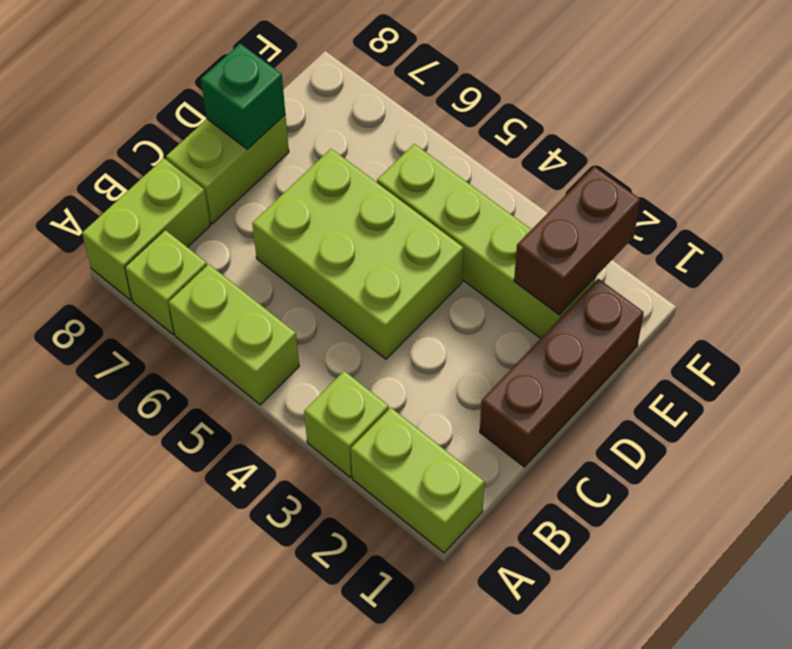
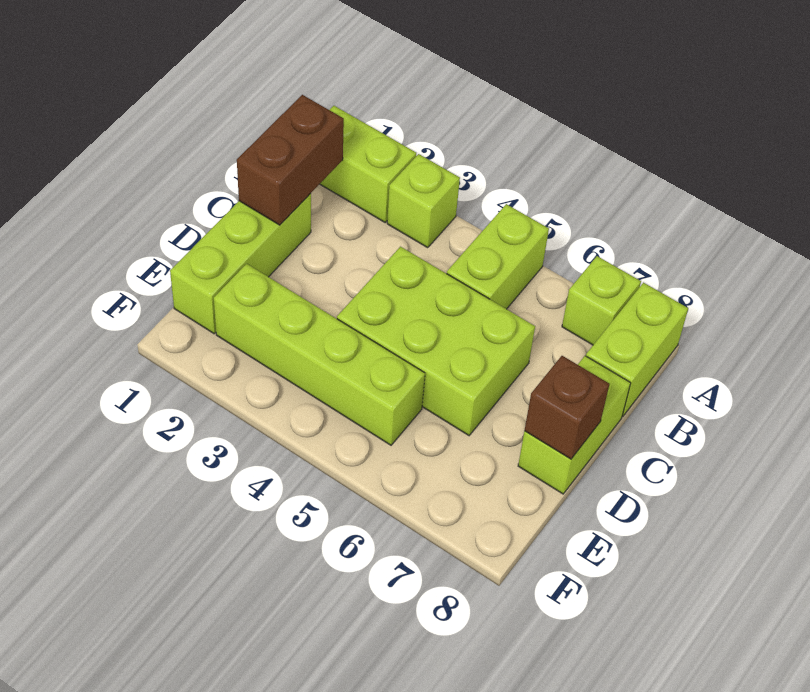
lime 1x2 brick [169,264,299,405] -> lime 1x2 brick turned to [447,204,549,309]
brown 1x3 brick [480,279,644,467] -> lime 1x3 brick [170,193,311,334]
green 1x1 brick [201,44,285,149] -> brown 1x1 brick [525,356,610,459]
brown 1x2 brick [514,166,640,315] -> brown 1x2 brick moved to [237,95,344,225]

